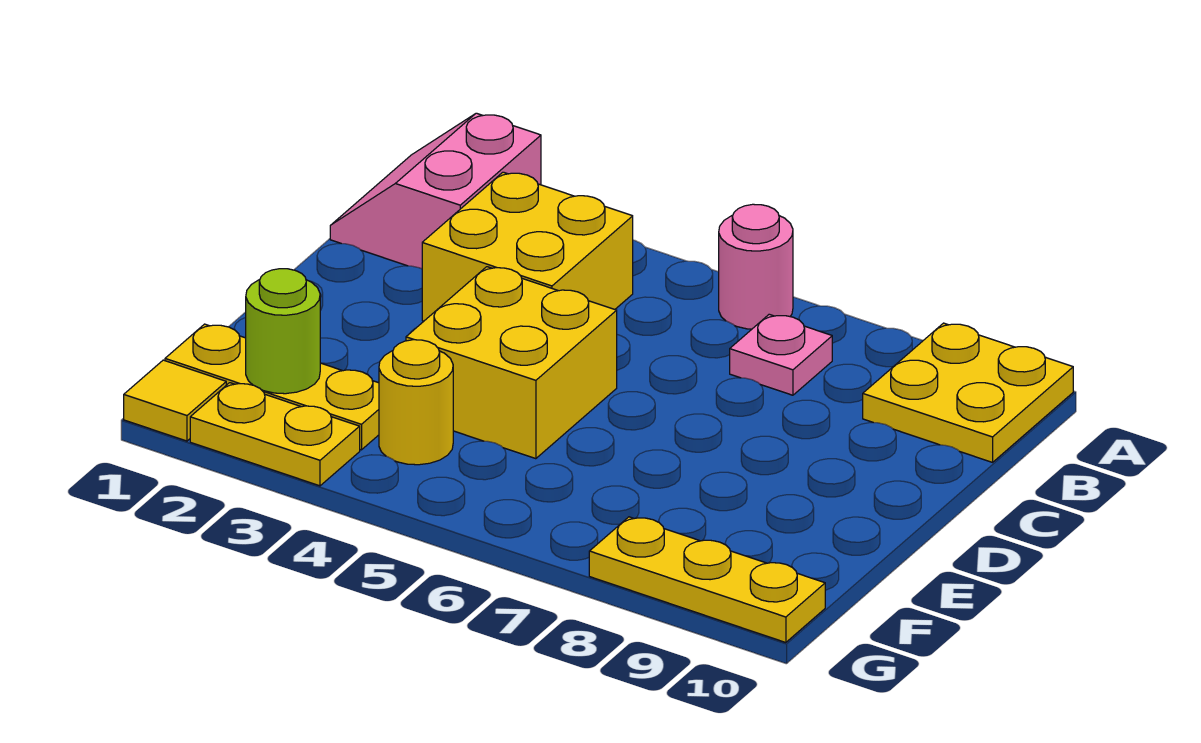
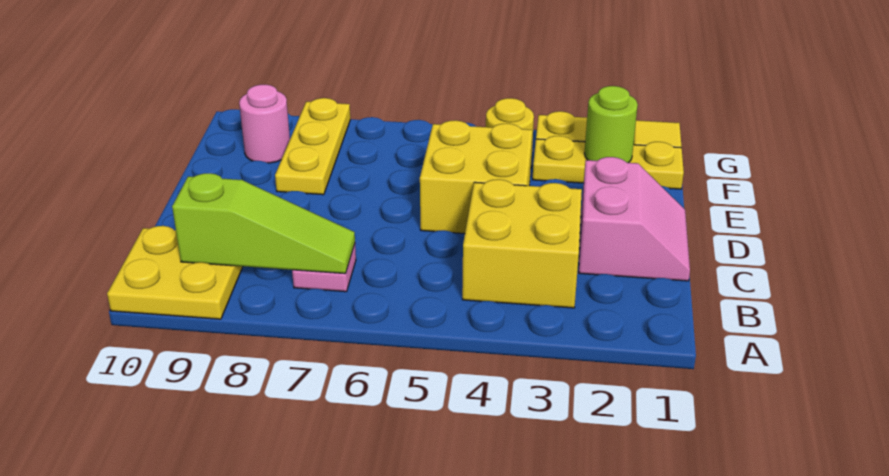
pink 2x2 slope [330,113,541,269] -> pink 2x2 slope moved to [579,157,690,281]
pink 1x1 round brick [719,204,793,329] -> pink 1x1 round brick moved to [239,85,290,163]
none -> lime 1x3 slope [172,173,355,274]
yellow 1x3 plate [589,517,825,643] -> yellow 1x3 plate turned to [275,98,350,195]

